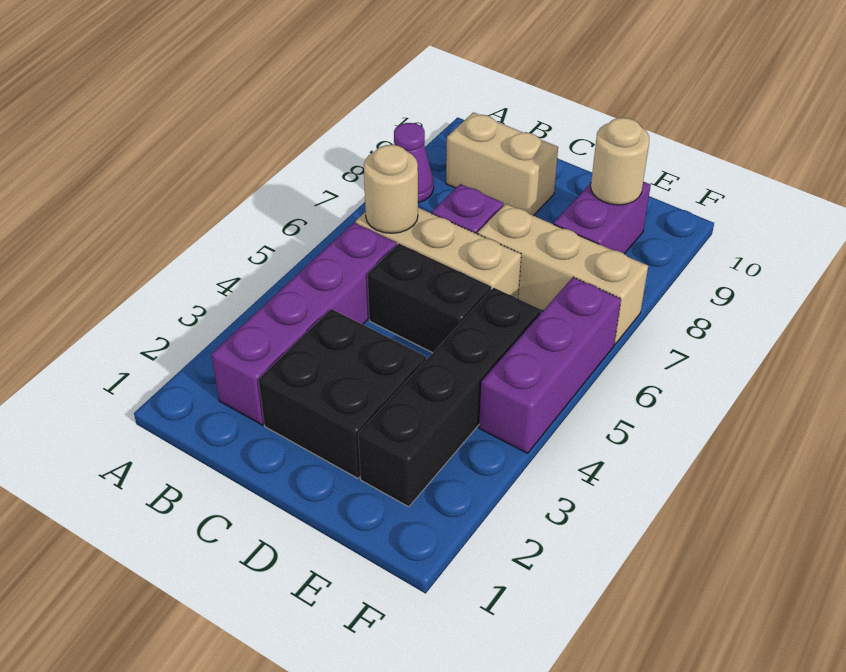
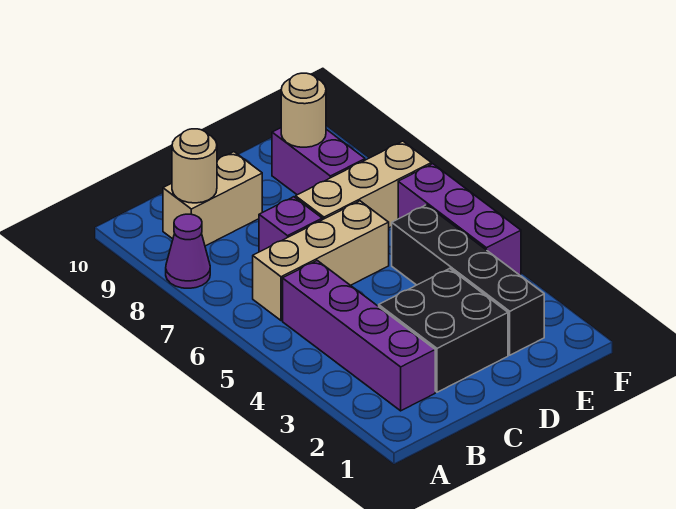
tan 1x1 round brick [364,145,418,233] -> tan 1x1 round brick moved to [172,129,217,203]
black 1x2 brick [368,244,491,353] -> none

